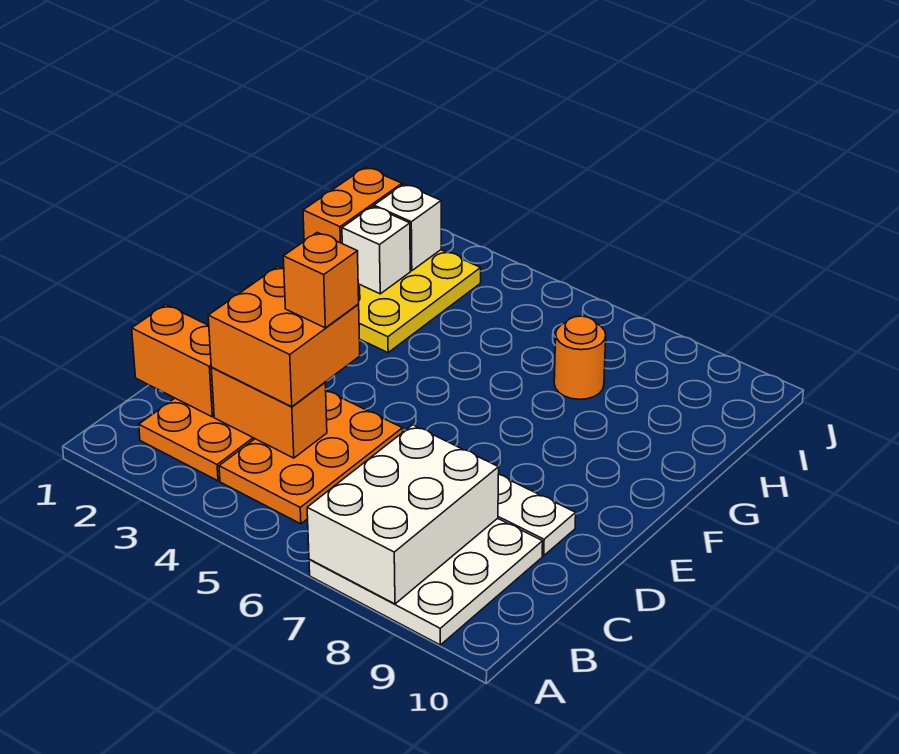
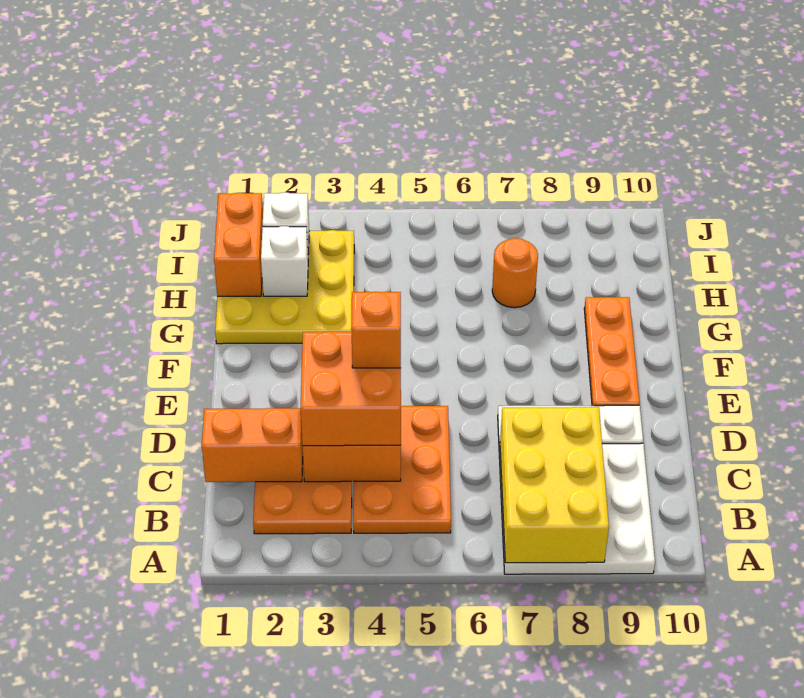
white 2x3 brick [307,425,499,604] -> yellow 2x3 brick [500,407,609,563]
none -> orange 1x3 plate [584,297,640,406]

